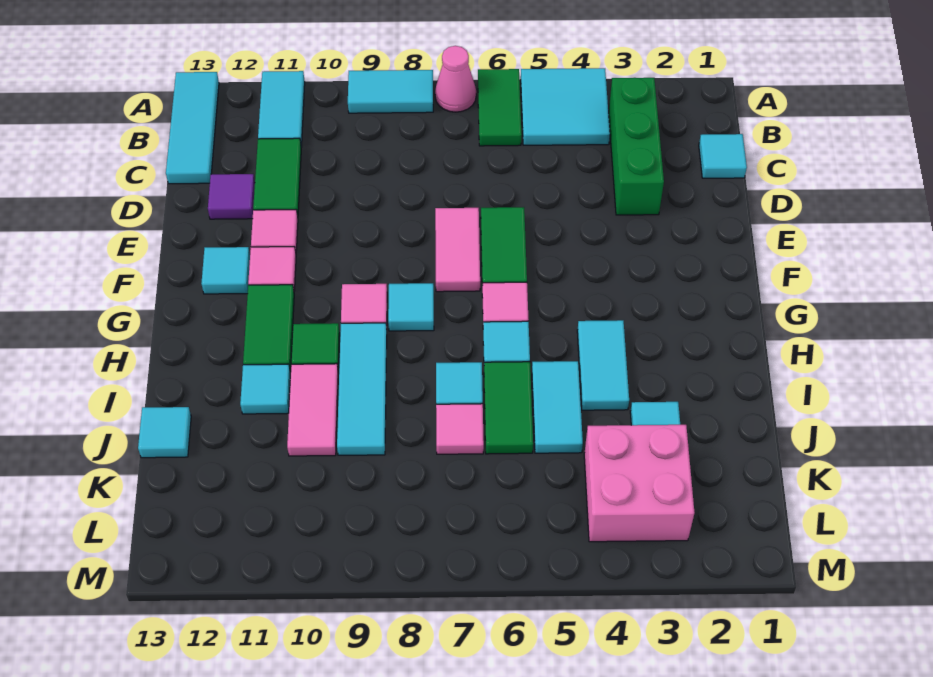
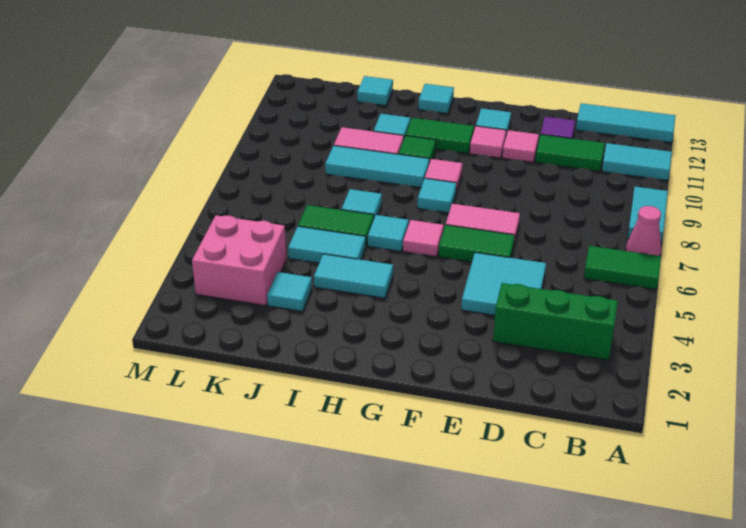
cyan 2x2 tile [521,68,610,145] -> cyan 2x2 tile moved to [461,253,546,315]
cyan 1x1 tile [699,134,747,178] -> cyan 1x1 tile moved to [419,84,454,114]
pink 1x1 tile [436,404,484,454] -> none

